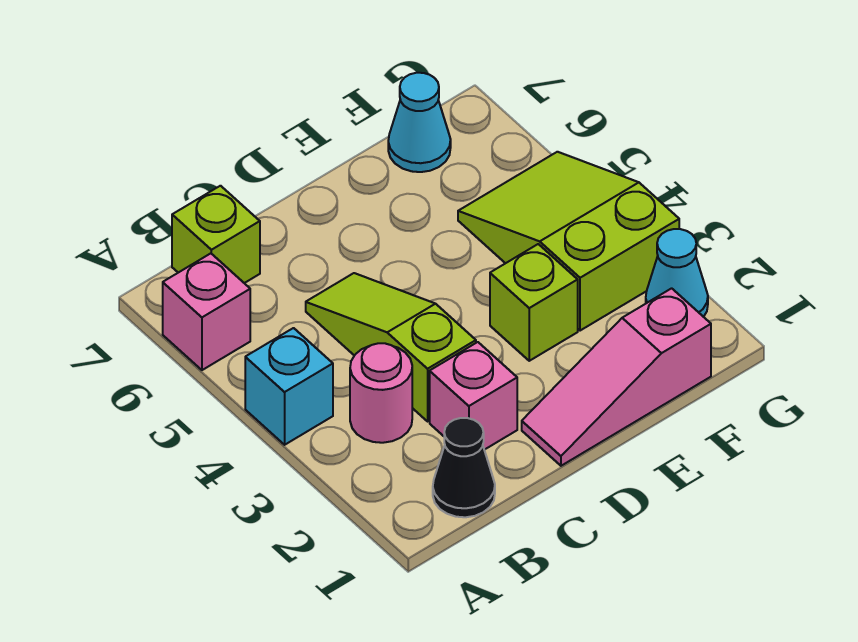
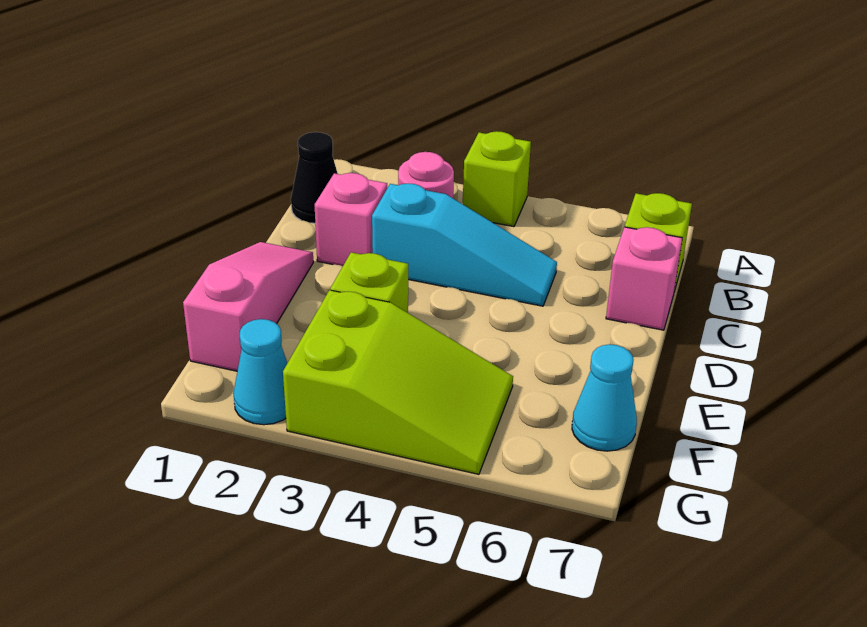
cyan 1x1 brick [245,328,333,445] -> lime 1x1 brick [463,131,531,227]
pink 1x1 brick [163,253,250,370] -> pink 1x1 brick moved to [606,227,682,330]
lime 1x3 slope [306,273,476,421] -> cyan 1x3 slope [372,183,557,306]

